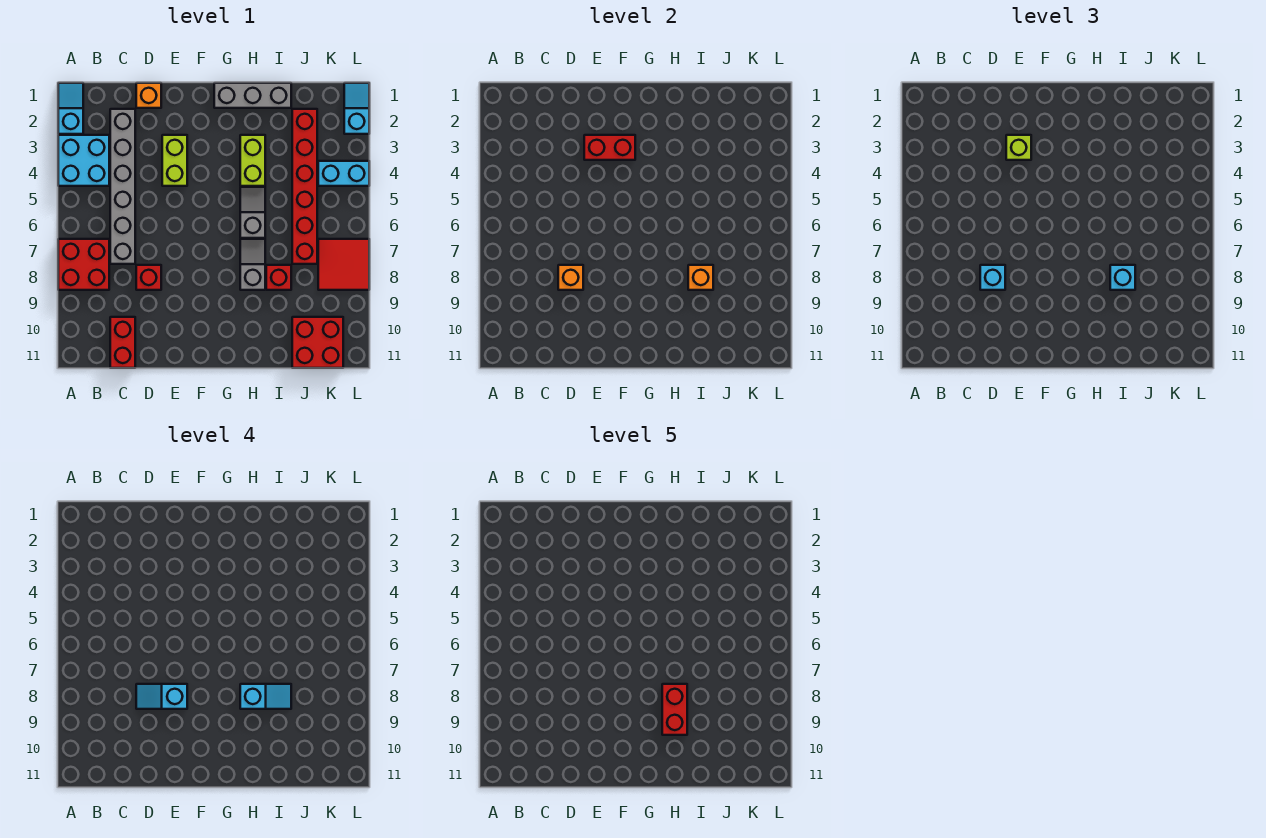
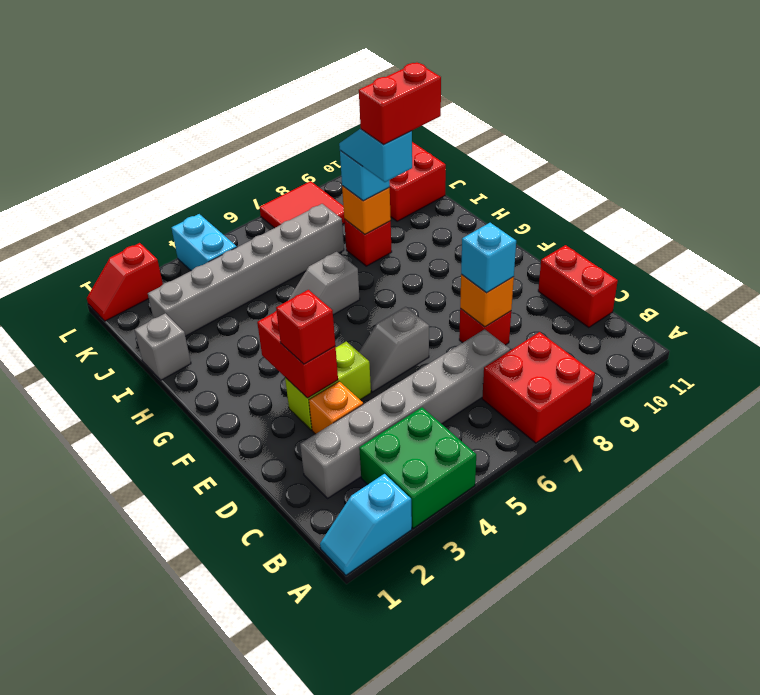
cyan 2x2 brick [58,135,109,186] -> green 2x2 brick [359,407,476,528]
red 1x2 brick [110,317,135,368] -> red 1x2 brick turned to [538,245,618,328]
orange 1x1 brick [136,83,161,108] -> orange 1x1 brick moved to [309,381,363,434]
cyan 1x2 slope [136,684,187,709] -> none
lime 1x1 brick [1006,135,1031,160] -> red 1x1 brick [276,290,335,364]
grey 1x3 brick [214,83,291,108] -> grey 1x1 brick [135,313,191,380]
lime 1x2 brick [240,135,265,186] -> none
grey 1x2 slope [240,239,265,290] -> grey 1x2 slope moved to [359,307,429,392]
red 1x6 brick [292,109,317,264] -> grey 1x6 brick [148,204,344,336]
cyan 1x2 slope [344,83,369,134] -> red 1x2 slope [87,243,163,321]

